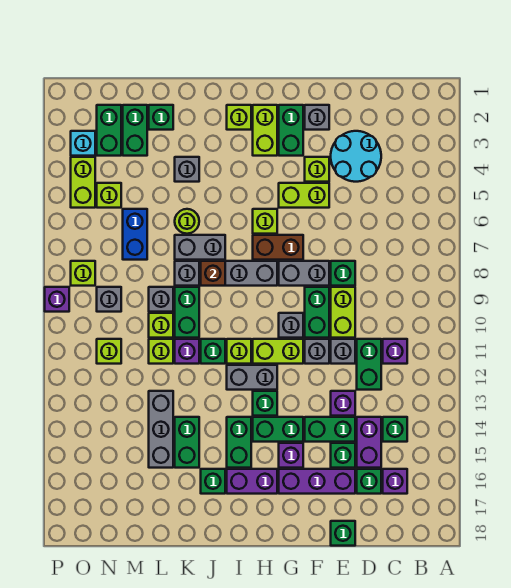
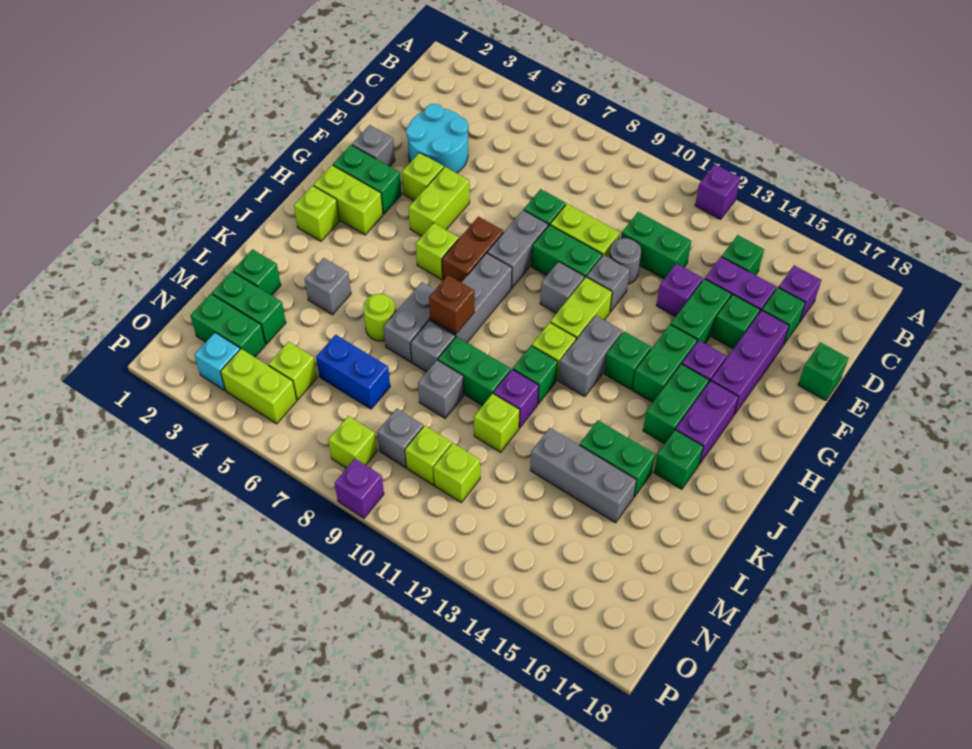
purple 1x1 brick [383,339,407,364] -> purple 1x1 brick moved to [695,164,740,219]
grey 1x1 brick [331,339,355,364] -> grey 1x1 round brick [610,238,641,284]
green 1x2 brick [227,417,251,468] -> green 1x2 brick turned to [643,364,709,444]
lime 1x1 brick [149,313,173,338] -> lime 1x1 brick moved to [405,426,452,485]

